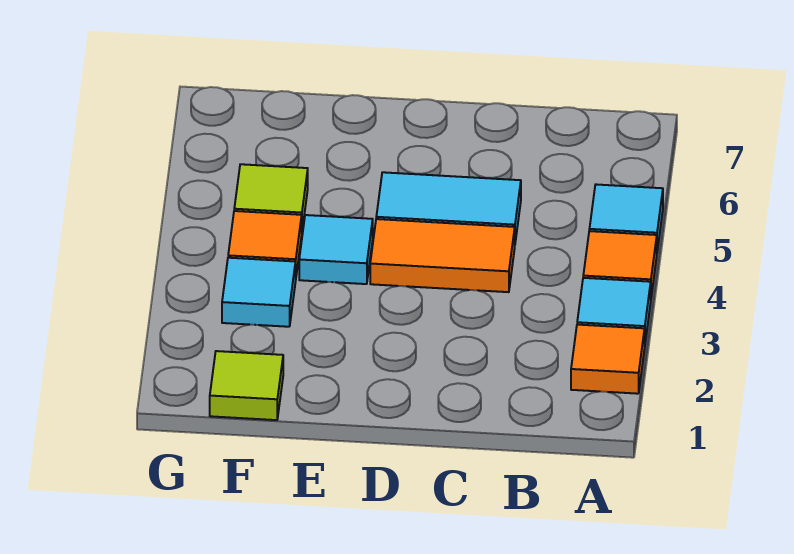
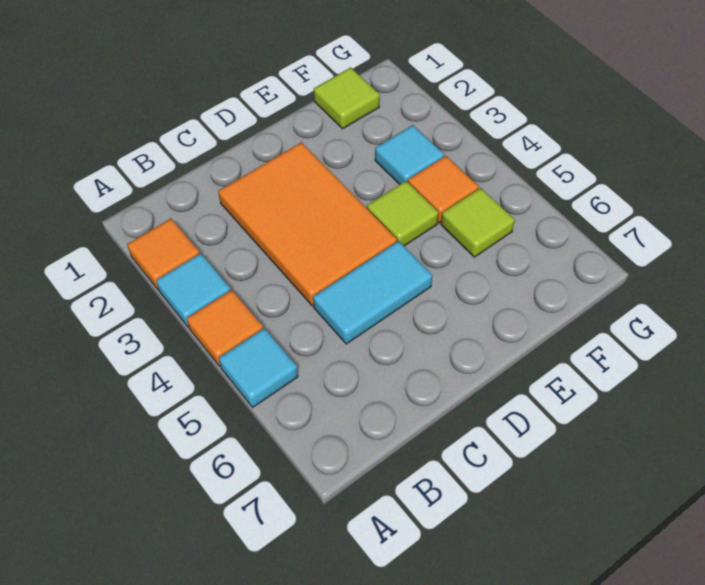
orange 1x2 tile [370,219,515,292] -> orange 2x3 tile [218,142,397,306]
cyan 1x1 tile [299,215,373,284] -> lime 1x1 tile [367,181,439,246]

